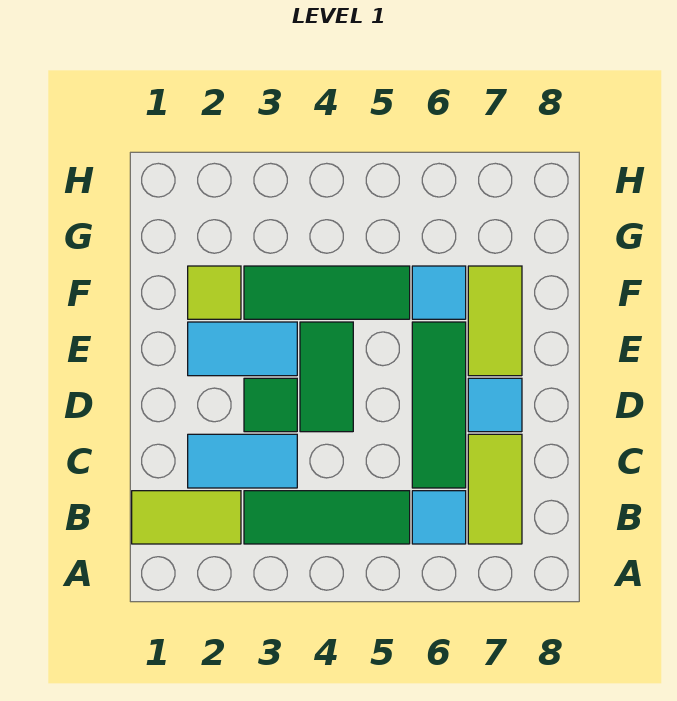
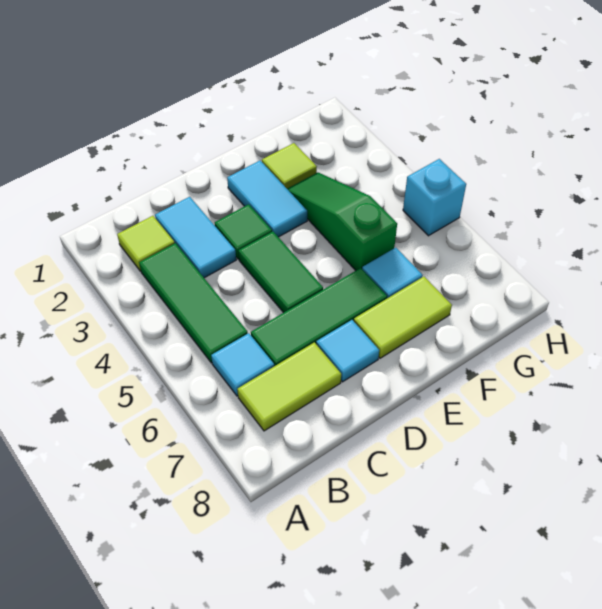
lime 1x2 tile [132,491,241,544] -> lime 1x1 tile [117,216,175,271]
green 1x2 tile [300,322,353,432] -> green 1x2 tile turned to [238,232,323,313]
green 1x3 tile [244,266,410,319] -> green 1x3 slope [287,172,397,271]
none -> cyan 1x1 brick [403,159,466,236]

